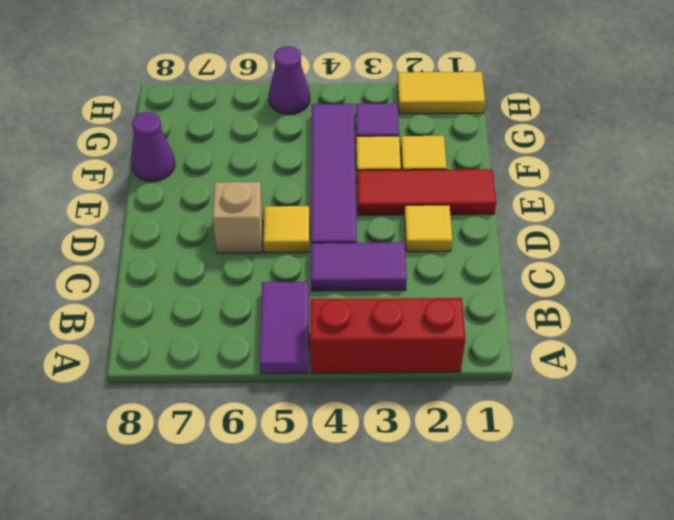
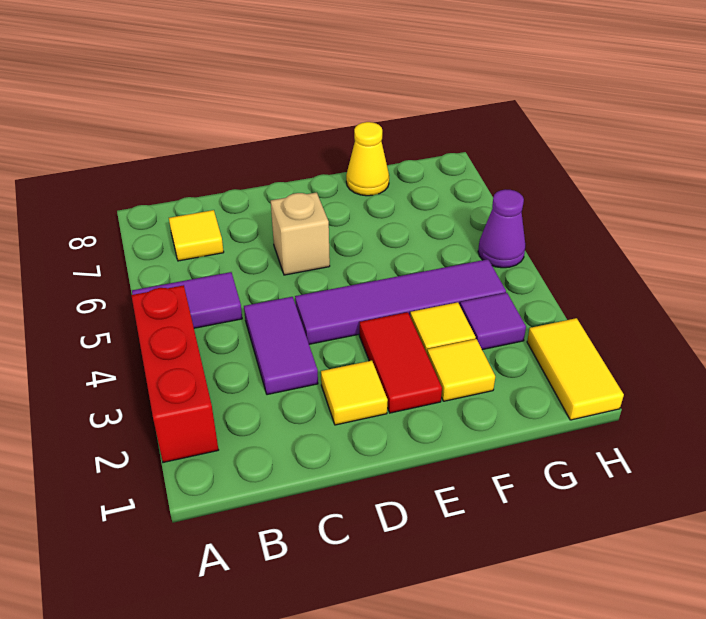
yellow 1x1 tile [263,206,309,253] -> yellow 1x1 tile moved to [169,210,224,261]
red 1x3 tile [357,169,496,215] -> red 1x2 tile [359,312,442,413]
purple 1x1 cone [131,112,175,182] -> yellow 1x1 cone [346,122,389,196]

